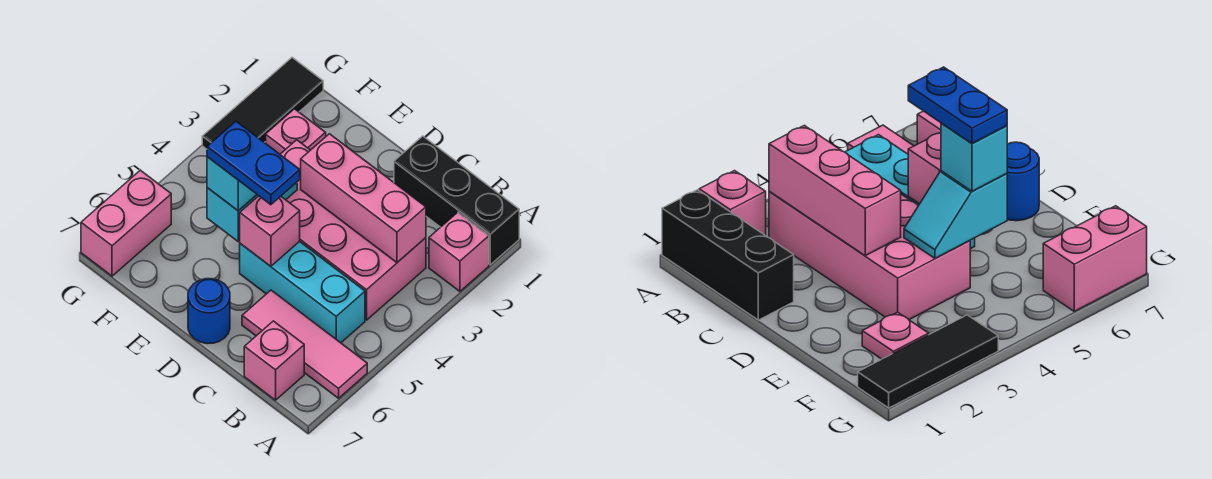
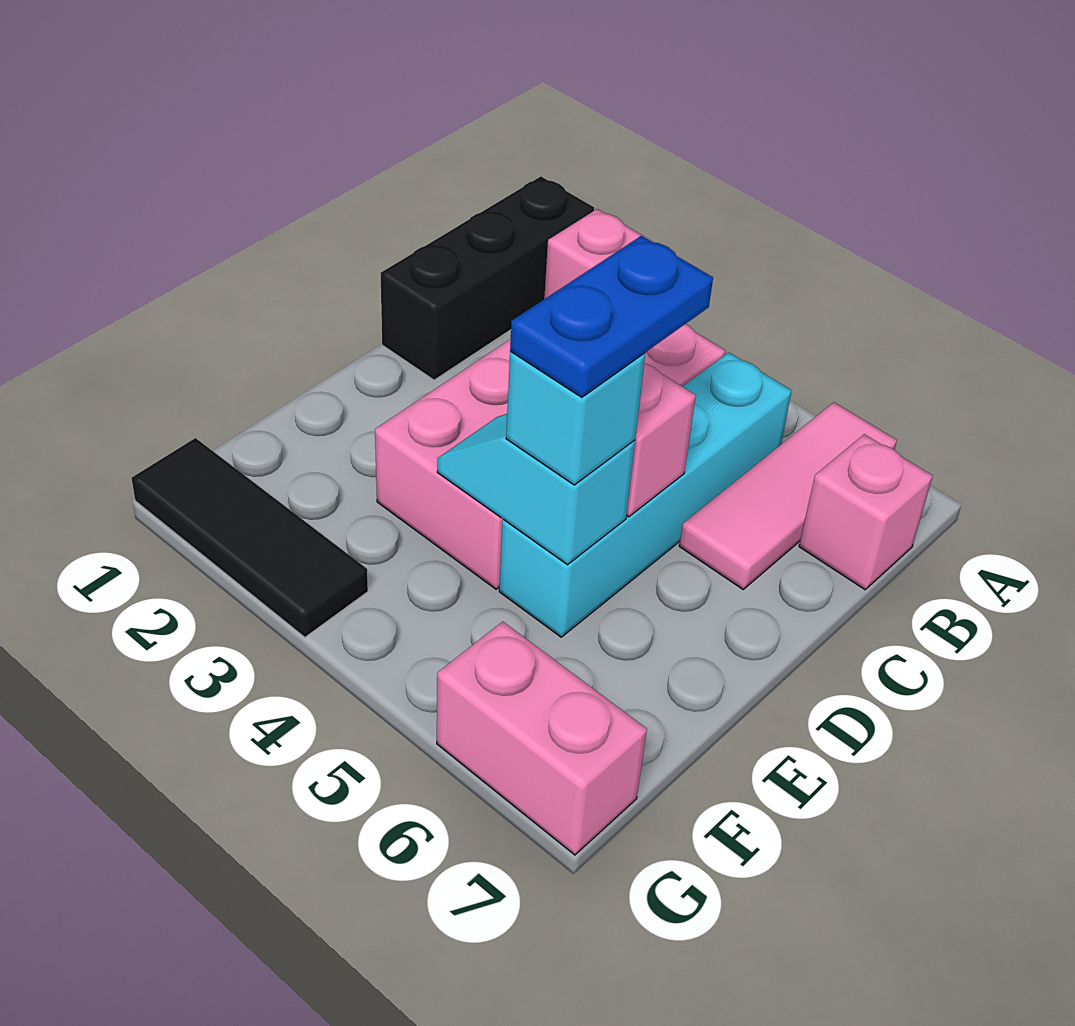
pink 1x3 brick [301,134,426,262] -> none
cyan 1x3 brick [240,241,365,343] -> cyan 1x4 brick [499,352,792,637]
blue 1x1 round brick [188,279,230,344] -> none
pink 1x1 plate [266,109,326,154] -> none

